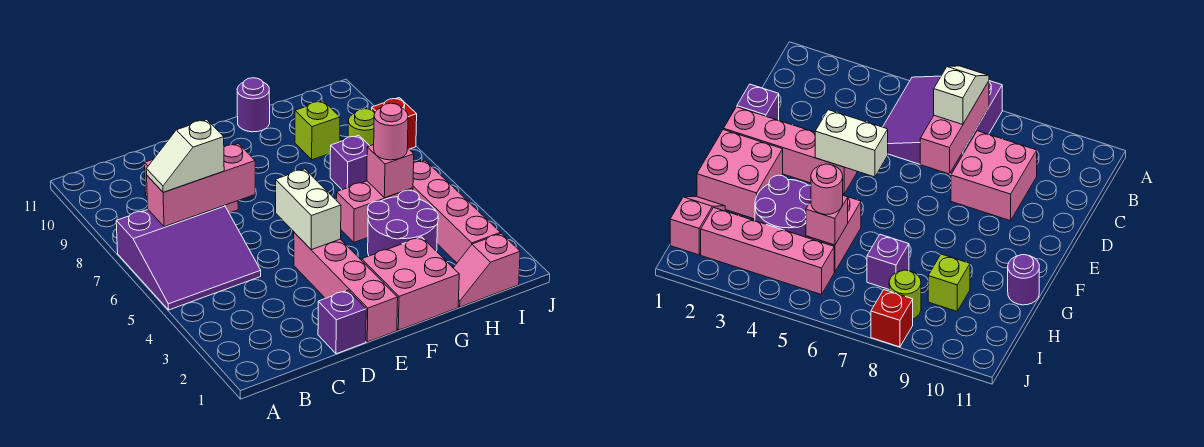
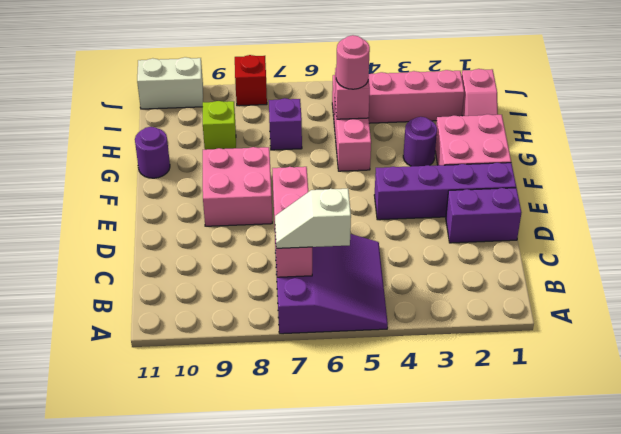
white 1x2 slope [146,120,224,192] -> white 1x2 slope turned to [275,189,351,248]
pink 2x2 brick [951,131,1037,221] -> pink 2x2 brick moved to [203,147,272,226]
purple 1x1 brick [318,290,366,354] -> purple 1x2 brick [446,188,521,243]
pink 1x4 brick [294,233,398,342] -> purple 1x4 brick [374,163,516,220]
white 1x2 brick [276,169,341,250] -> white 1x2 brick moved to [137,57,203,109]
purple 2x2 round brick [368,190,438,256] -> purple 1x1 round brick [403,117,437,166]
lime 1x1 round brick [348,109,375,146] -> none

